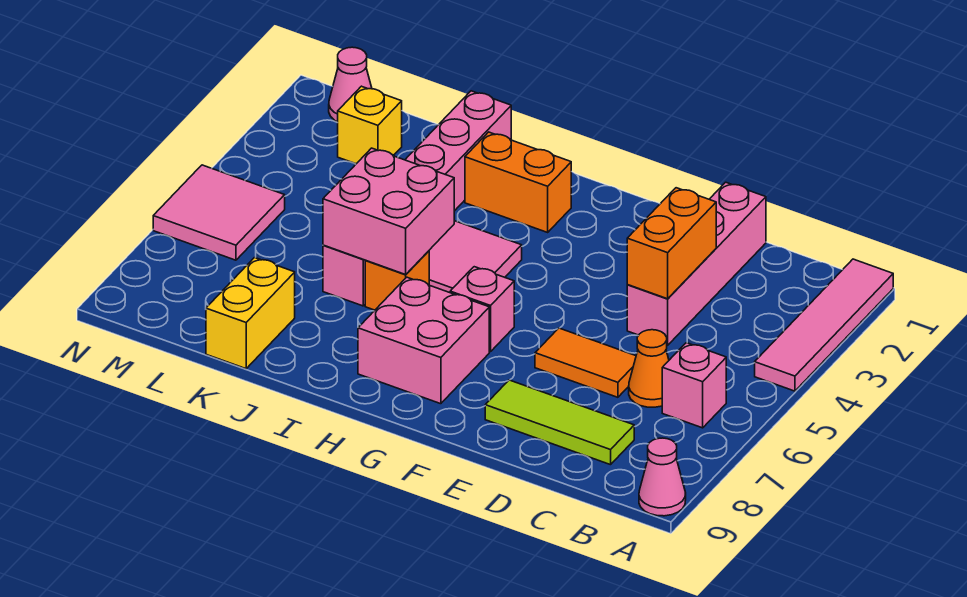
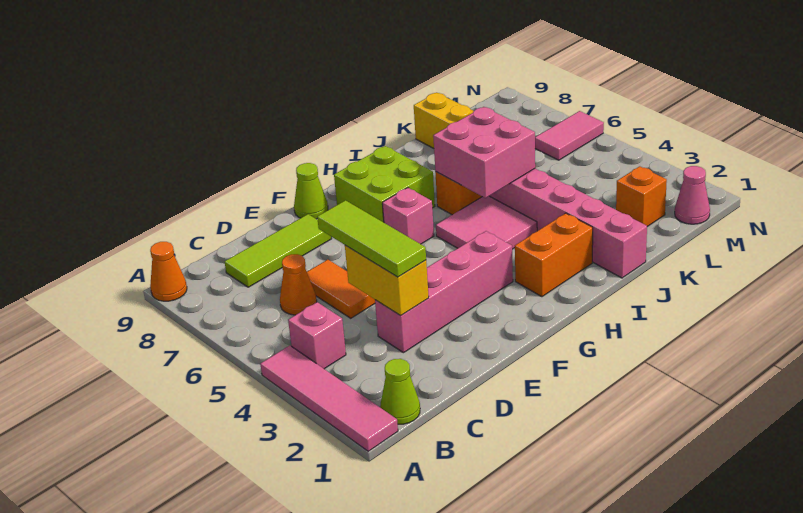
pink 1x1 cone [639,438,686,516] -> orange 1x1 cone [150,242,187,301]
none -> lime 1x1 cone [380,359,420,424]
pink 1x1 brick [662,343,726,428] -> pink 1x1 brick moved to [288,302,346,369]
pink 1x4 brick [627,182,766,345] -> pink 1x4 brick turned to [375,231,513,353]
orange 1x2 brick [627,188,716,299] -> yellow 1x2 brick [345,245,429,316]
none -> lime 1x3 tile [317,200,426,277]
orange 1x2 tile [535,328,636,397] -> orange 1x2 tile turned to [307,260,375,318]
none -> lime 1x1 cone [294,163,328,219]
pink 2x2 brick [358,277,489,404] -> lime 2x2 brick [334,146,435,222]
yellow 1x1 brick [338,86,402,164] -> orange 1x1 brick [616,166,667,227]
pink 2x2 tile [153,165,285,260] -> pink 1x2 tile [535,111,604,160]

